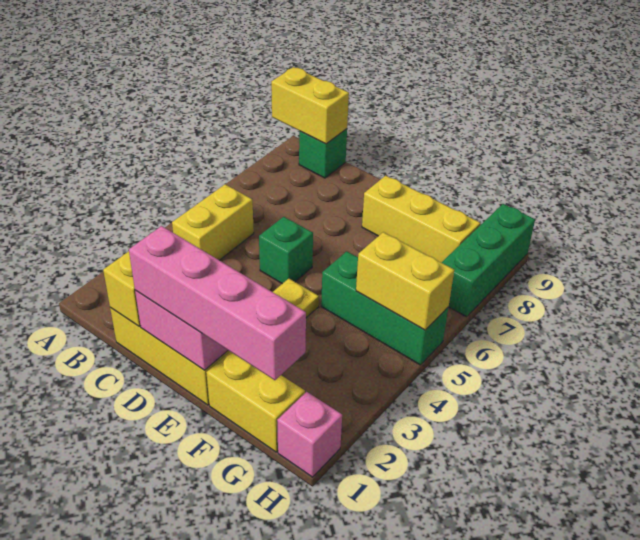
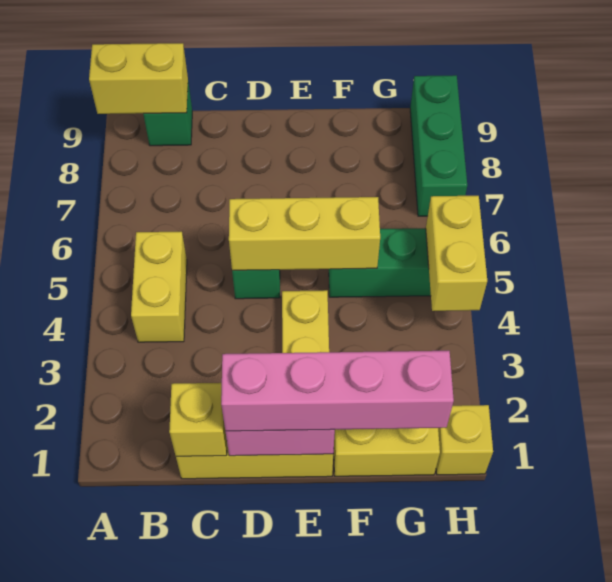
yellow 1x3 brick [362,175,481,262] -> yellow 1x3 brick moved to [229,197,380,270]
yellow 1x2 brick [356,232,454,330] -> yellow 1x2 brick turned to [426,196,487,311]
pink 1x1 brick [277,392,342,477] -> yellow 1x1 brick [436,405,493,475]

